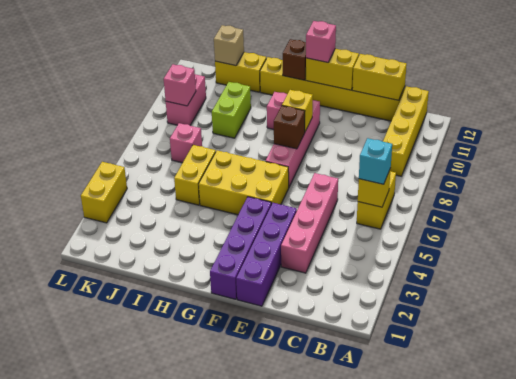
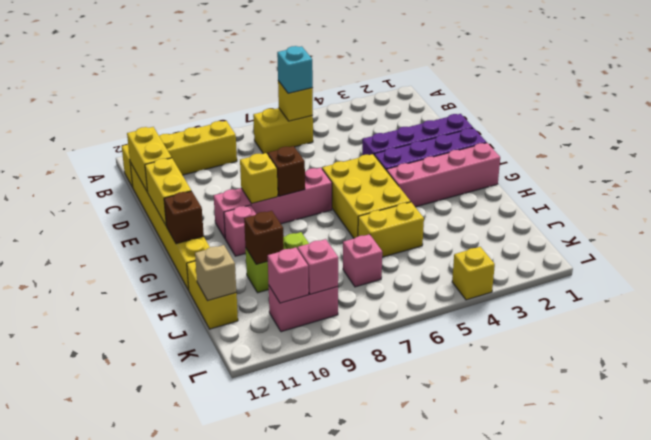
pink 1x4 brick [281,173,338,273] -> pink 1x4 brick moved to [387,143,500,207]
pink 1x1 brick [306,21,336,62] -> pink 1x1 brick moved to [267,247,309,303]
none -> brown 1x1 brick [244,211,284,264]
yellow 1x2 brick [81,162,127,223] -> yellow 1x1 brick [452,247,495,300]

